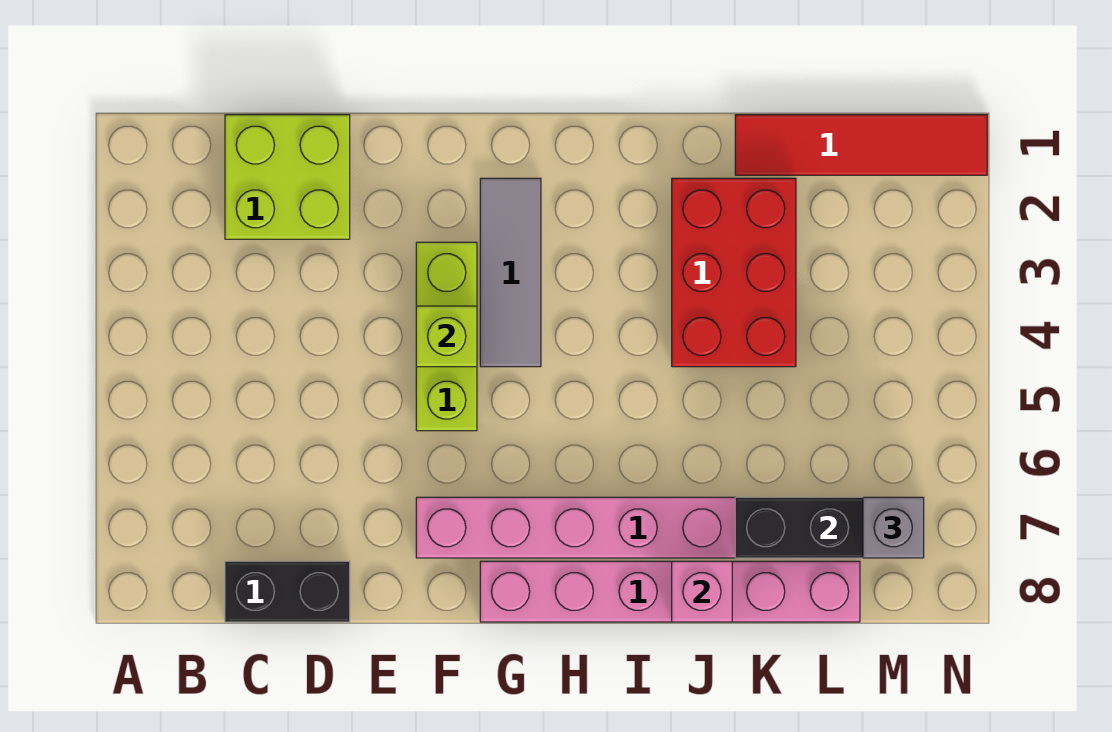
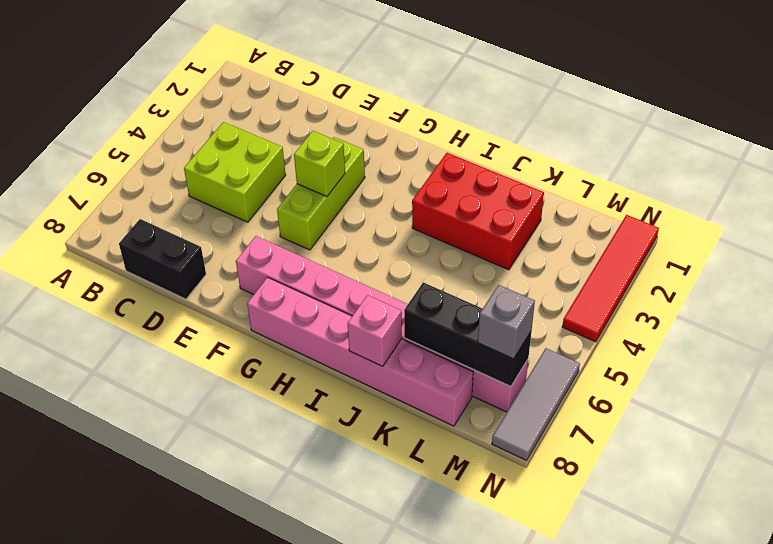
lime 2x2 brick [225,115,350,239] -> lime 2x2 brick moved to [184,122,286,222]
grey 1x3 tile [480,178,541,367] -> grey 1x3 tile moved to [492,348,580,461]
red 2x3 brick [672,178,796,367] -> red 2x3 brick turned to [412,153,544,270]
red 1x4 tile [735,115,987,175] -> red 1x4 tile turned to [562,215,659,342]

